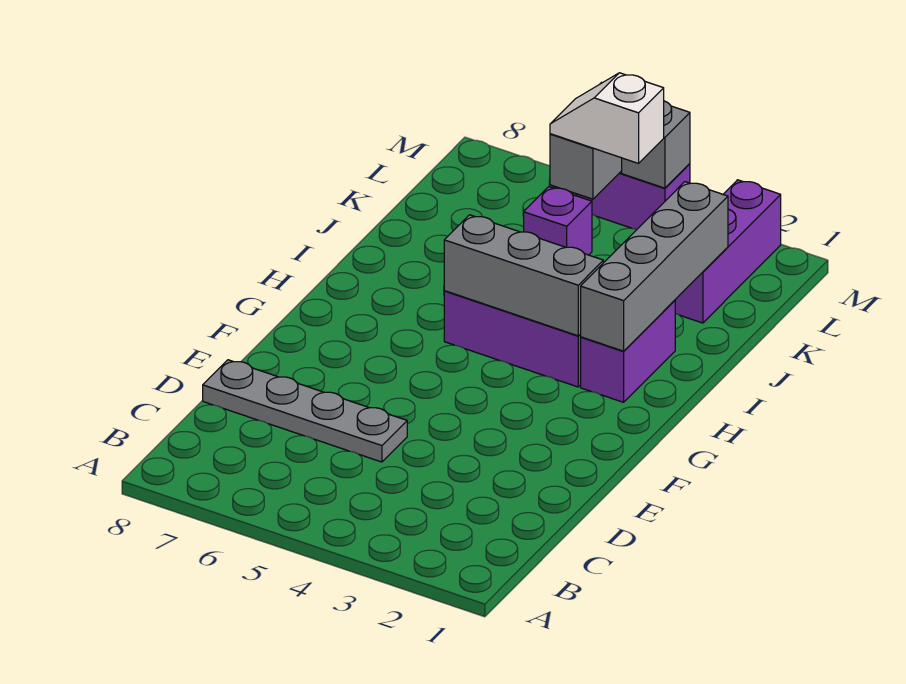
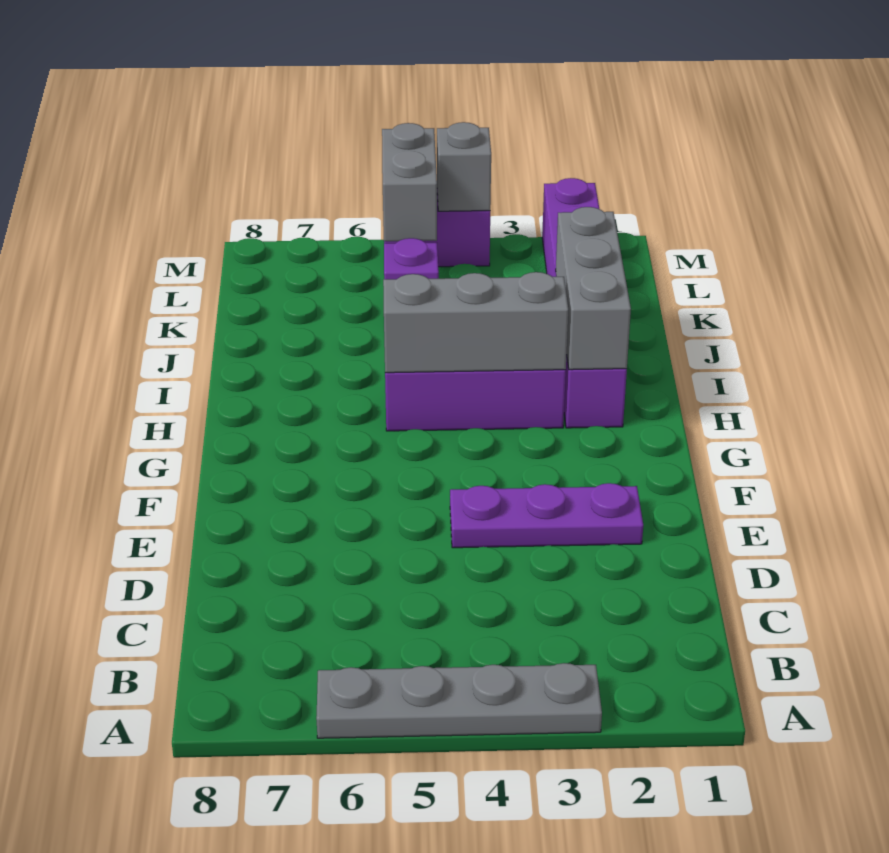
grey 1x4 plate [203,360,407,462] -> grey 1x4 plate moved to [316,663,602,738]
none -> purple 1x3 plate [450,483,643,548]
grey 1x4 brick [581,182,728,351] -> grey 1x3 brick [556,207,631,370]
white 1x2 slope [550,73,664,163] -> none

